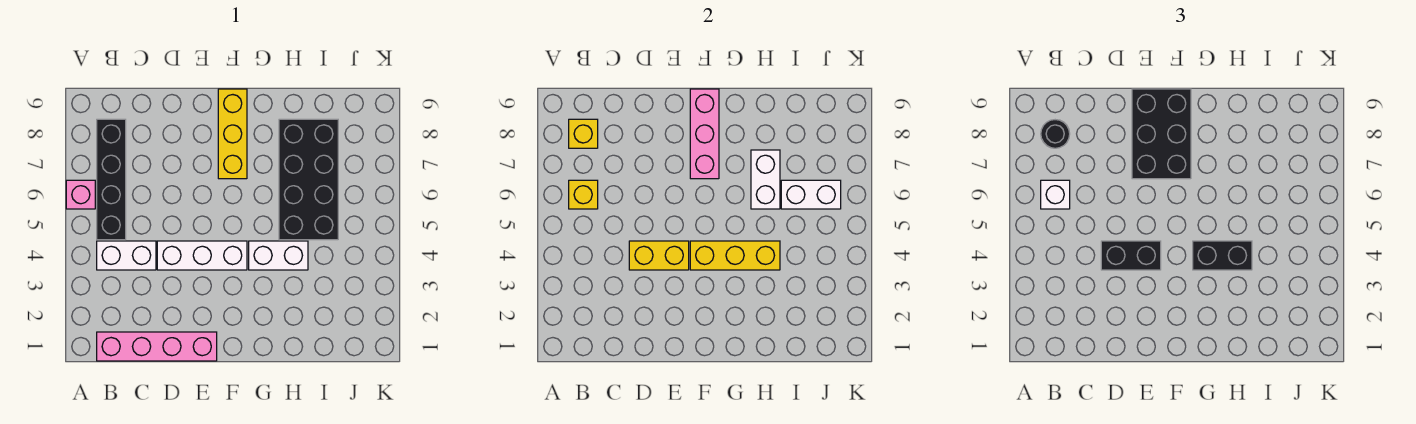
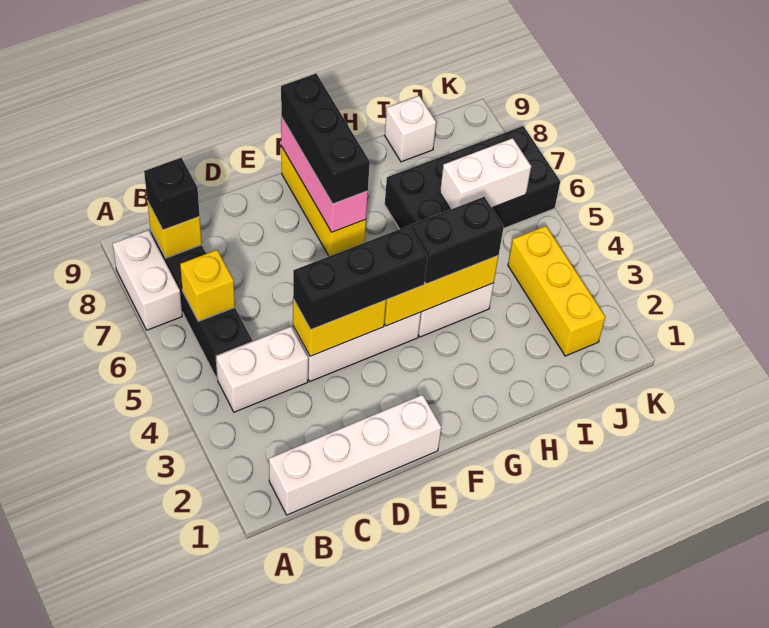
pink 1x1 brick [66,180,95,209] -> none
pink 1x4 brick [97,332,217,361] -> white 1x4 brick [269,395,441,515]
white 1x1 brick [1041,180,1070,209] -> white 1x1 brick moved to [385,96,436,162]
black 1x1 round brick [1041,120,1070,148] -> black 1x1 brick [144,158,200,230]
black 1x2 brick [1101,241,1161,270] -> black 1x3 brick [293,226,427,330]
black 2x3 brick [1132,89,1191,179] -> black 1x3 brick [281,74,370,204]
black 2x4 brick [279,119,338,240] -> black 2x4 brick turned to [385,126,560,229]
white 1x2 brick [751,150,780,209] -> white 1x2 brick moved to [113,230,182,330]
none -> yellow 1x3 brick [508,226,605,356]

